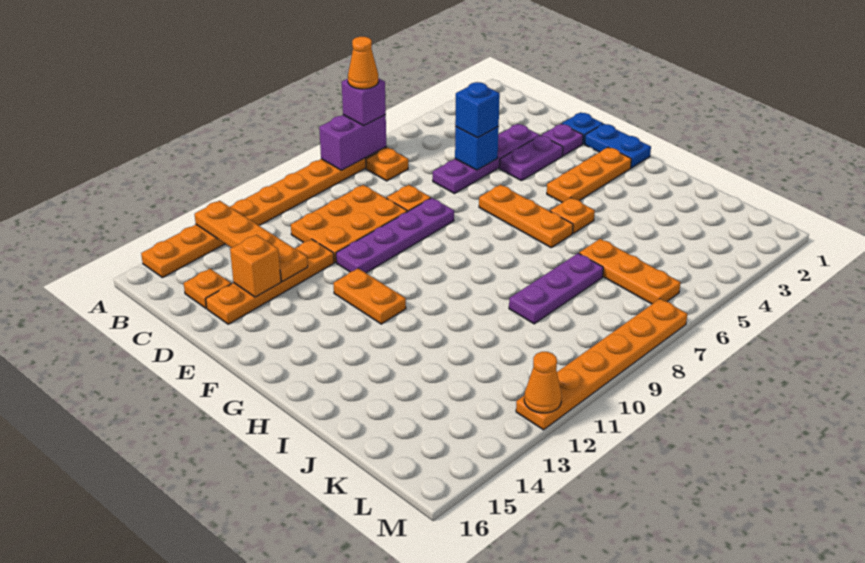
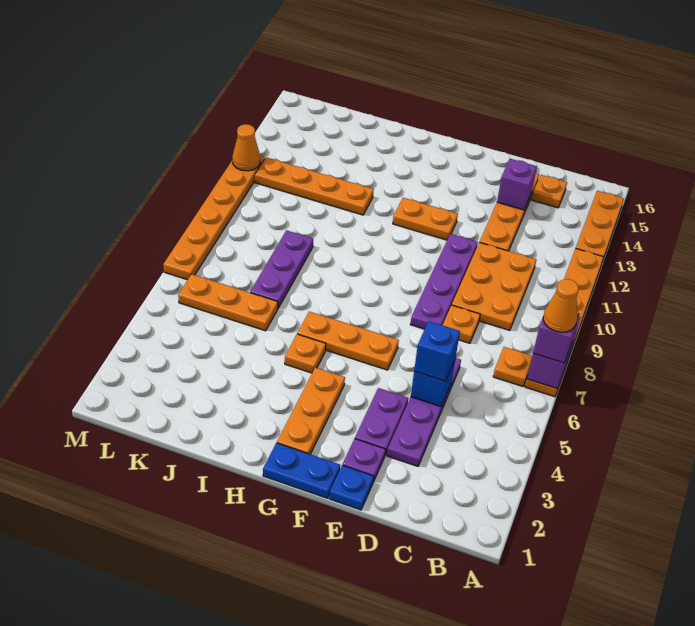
orange 1x4 plate [195,201,308,282] -> orange 1x4 plate moved to [255,157,374,215]
orange 1x1 brick [230,235,281,297] -> purple 1x1 brick [497,159,537,210]

